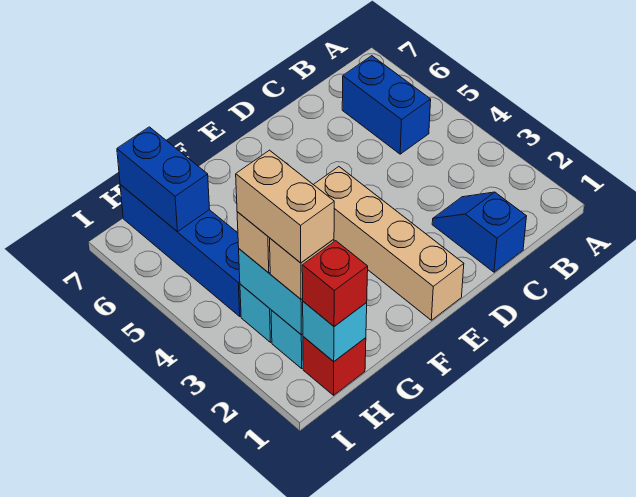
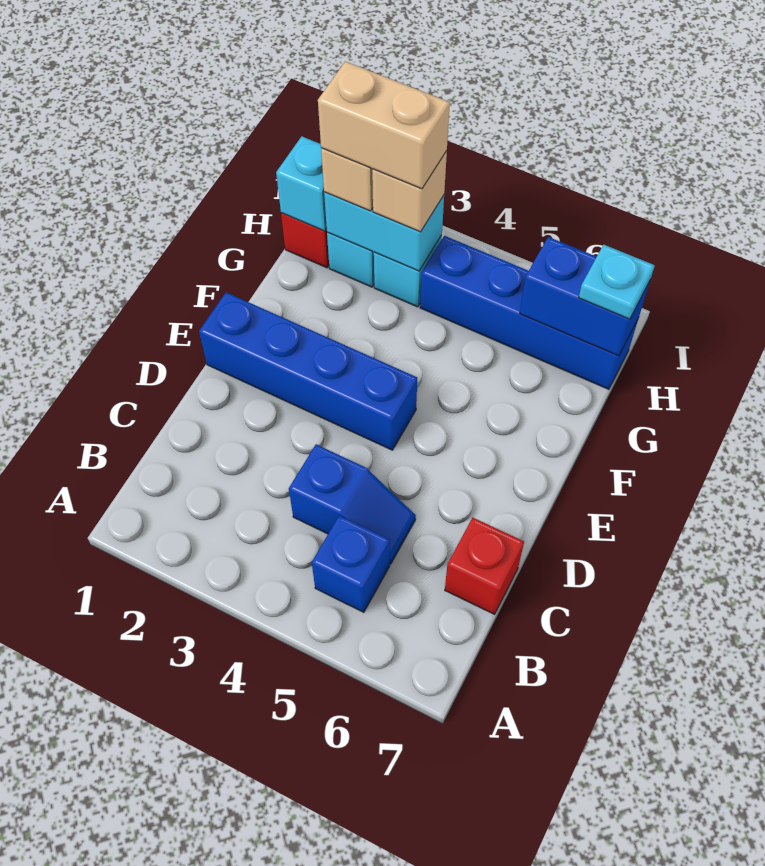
blue 1x2 brick [342,56,431,154] -> blue 1x1 brick [312,516,390,612]
blue 1x2 slope [432,192,527,272] -> blue 1x2 slope moved to [289,444,416,564]
tan 1x4 brick [314,167,464,320] -> blue 1x4 brick [199,292,417,450]
red 1x1 brick [302,241,368,326] -> red 1x1 brick moved to [445,518,524,614]
none -> cyan 1x1 plate [579,245,655,319]

